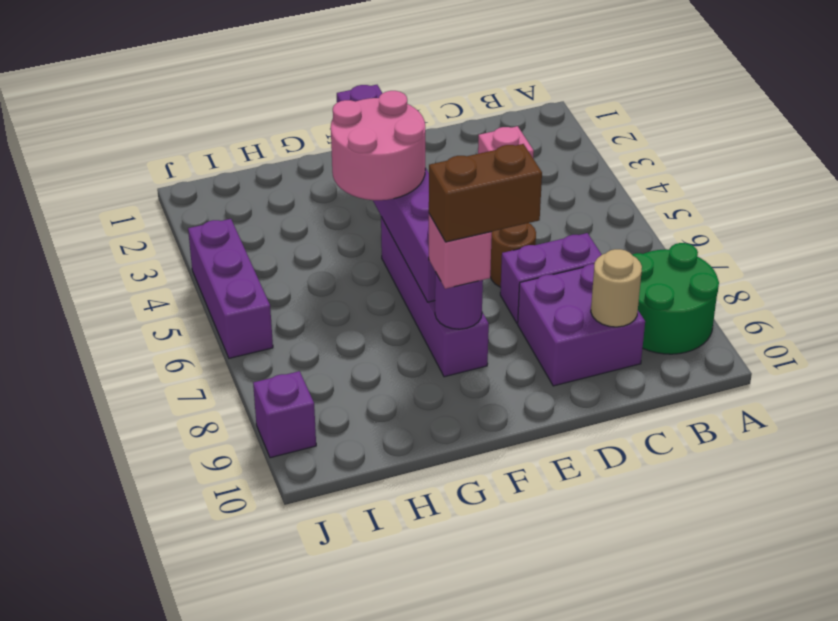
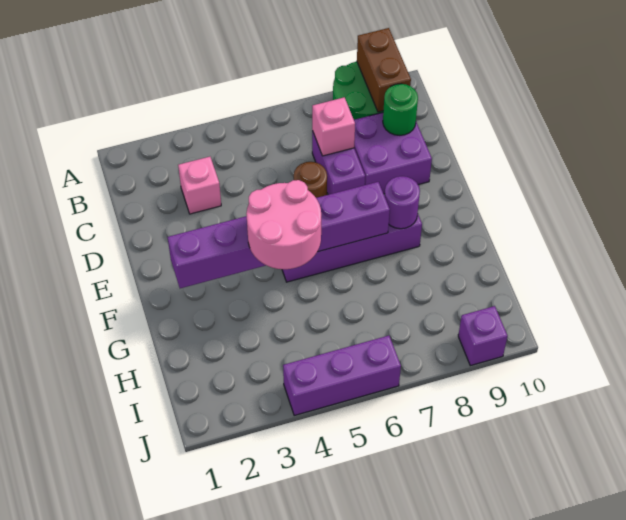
tan 1x1 round brick [591,249,642,327] -> green 1x1 round brick [383,84,418,135]
brown 1x2 brick [429,144,542,242] -> brown 1x2 brick moved to [357,28,411,112]
pink 1x1 brick [429,214,492,289] -> pink 1x1 brick moved to [312,97,355,156]

